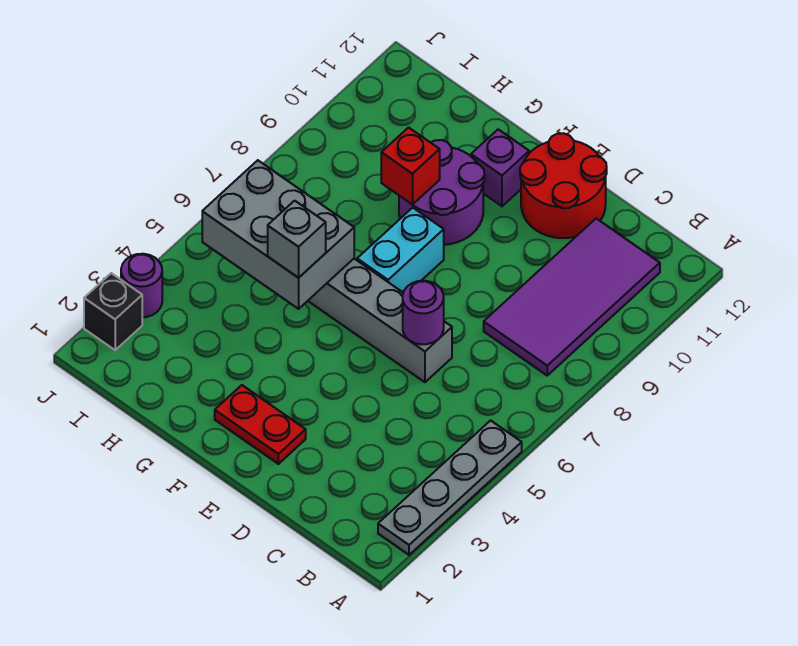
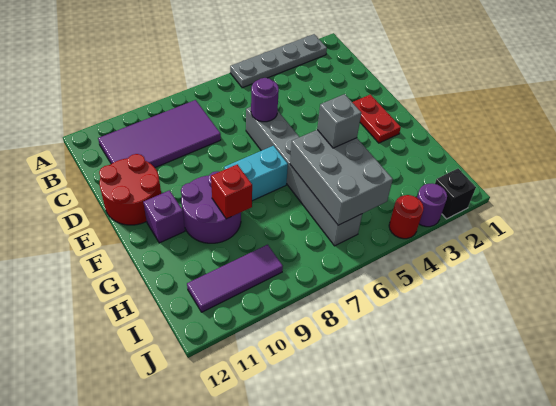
none -> purple 1x3 tile [187,245,283,312]
none -> red 1x1 round brick [389,195,424,239]

